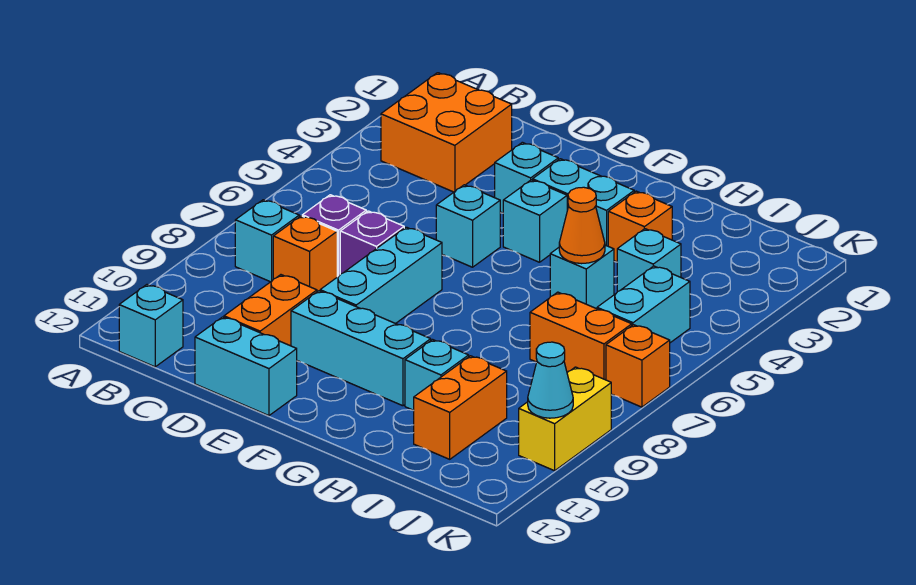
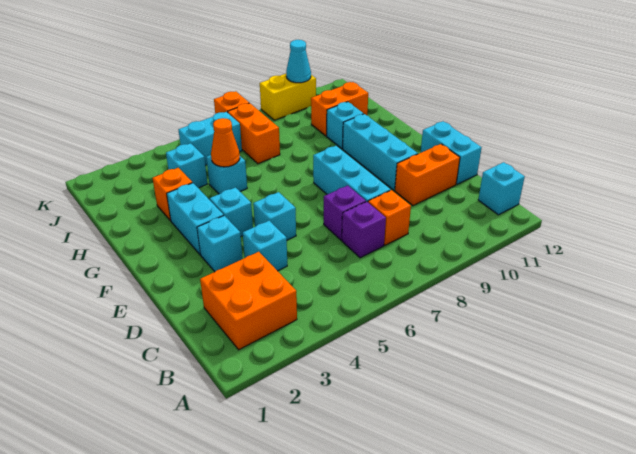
cyan 1x1 brick [235,200,299,282] -> cyan 1x1 brick moved to [243,221,287,271]
cyan 1x3 brick [320,227,442,324] -> cyan 1x3 brick turned to [313,146,391,202]

